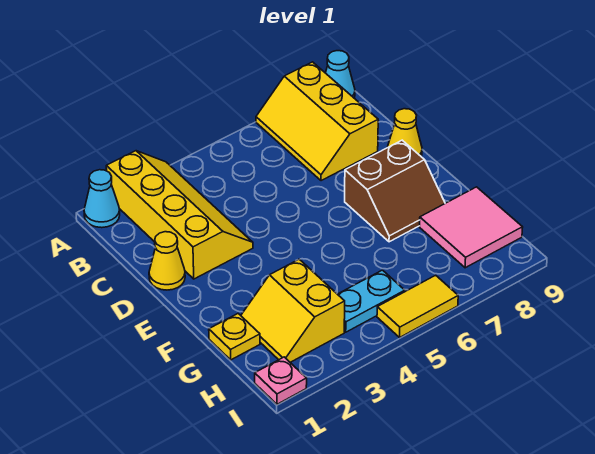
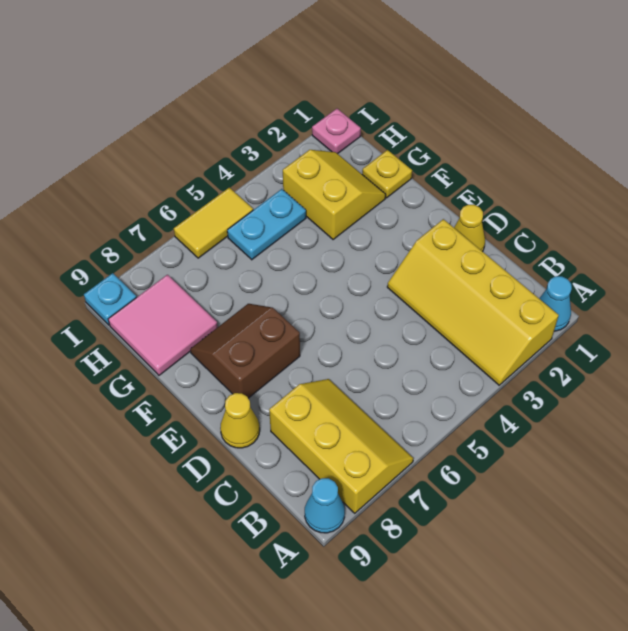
none -> cyan 1x1 plate [84,273,137,325]

